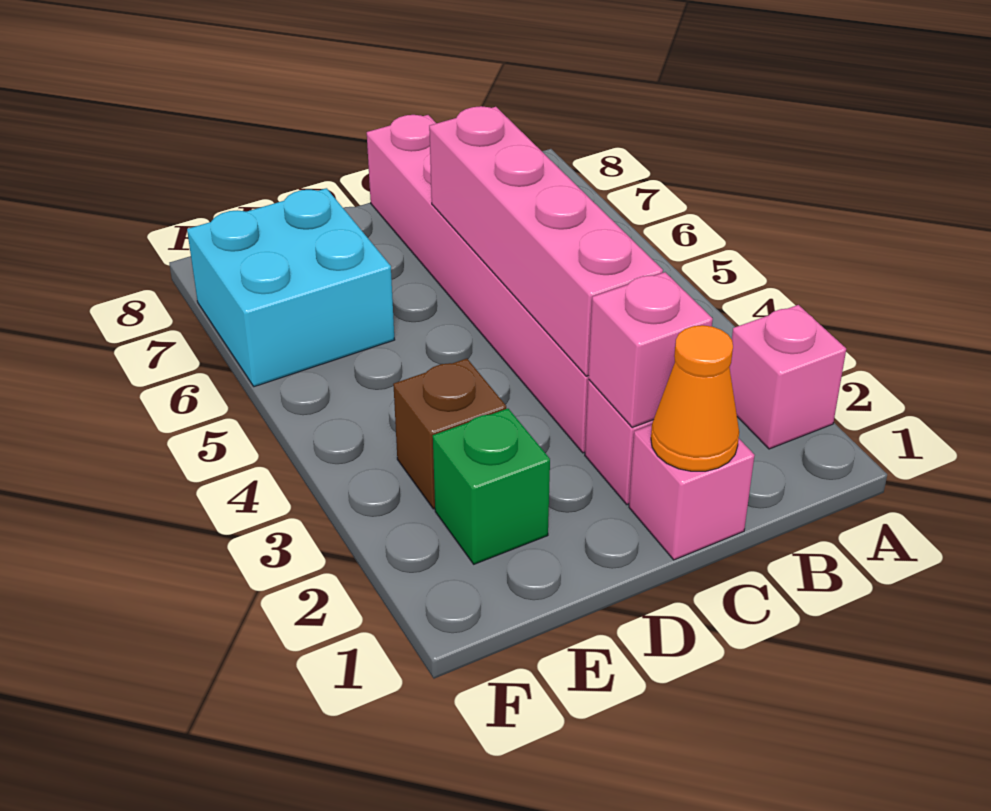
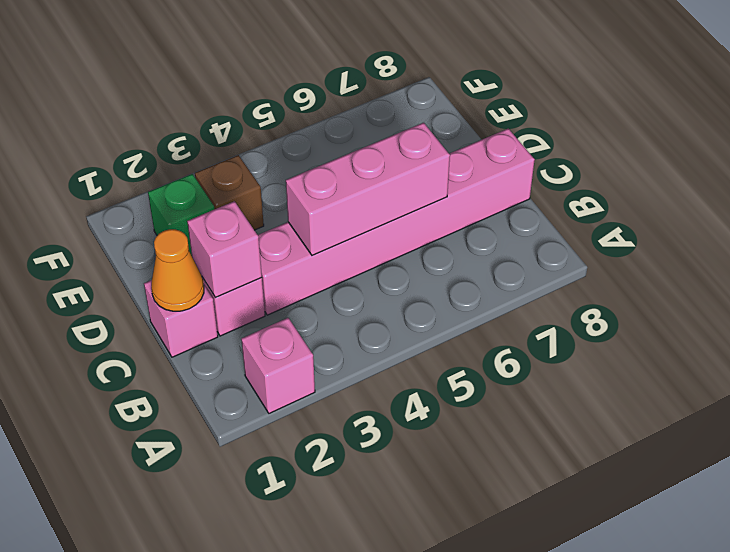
pink 1x4 brick [429,106,663,376] -> pink 1x3 brick [286,123,450,256]
cyan 2x2 brick [187,188,395,387] -> none

